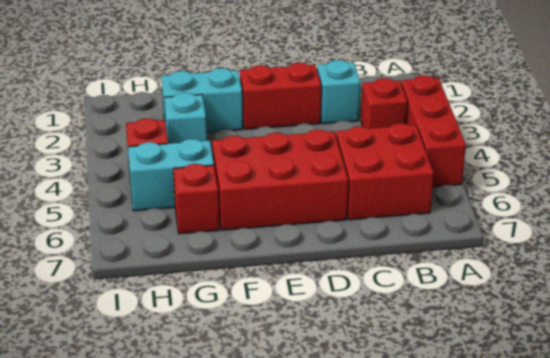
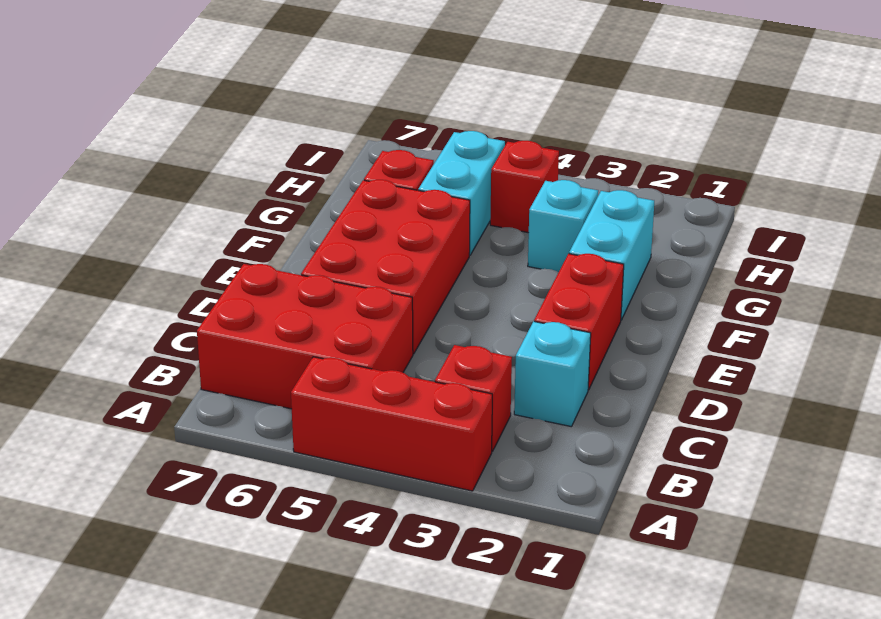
red 2x2 brick [336,123,434,220] -> red 2x3 brick [197,264,413,409]

